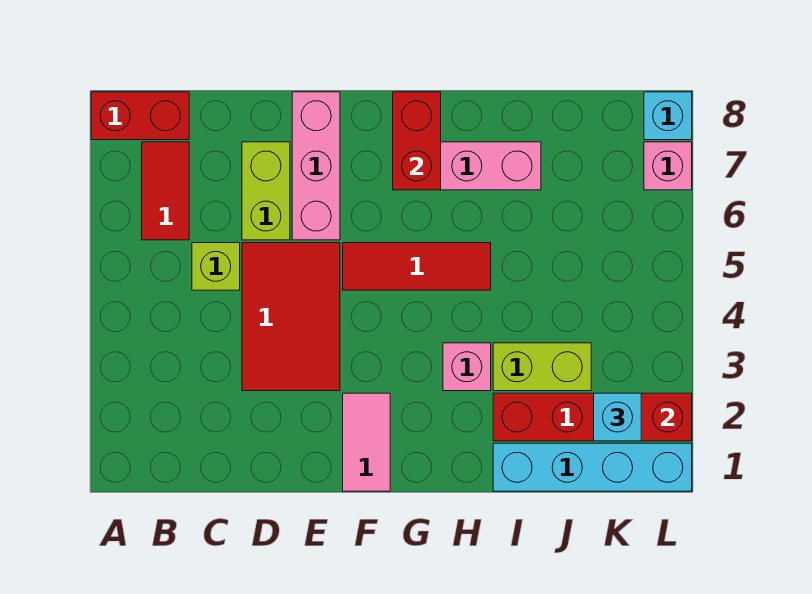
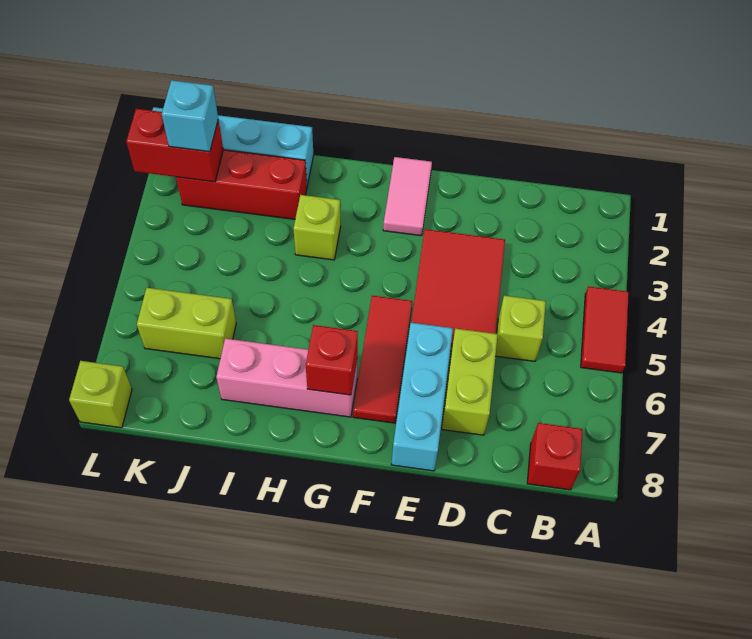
red 1x2 brick [91,92,189,140] -> red 1x1 brick [527,423,583,490]
red 1x2 tile [142,142,189,240] -> red 1x2 tile moved to [581,286,629,373]
pink 1x3 brick [292,92,340,240] -> cyan 1x3 brick [391,323,453,471]
red 1x3 tile [343,243,491,290] -> red 1x3 tile turned to [353,296,412,423]
red 1x2 brick [393,92,441,190] -> red 1x1 brick [306,325,358,395]
pink 1x1 brick [443,343,491,391] -> lime 1x1 brick [293,195,341,260]
lime 1x2 brick [493,343,591,391] -> lime 1x2 brick moved to [137,288,236,359]
pink 1x1 brick [644,142,692,190] -> none
cyan 1x1 brick [644,92,692,140] -> lime 1x1 brick [69,361,132,428]

